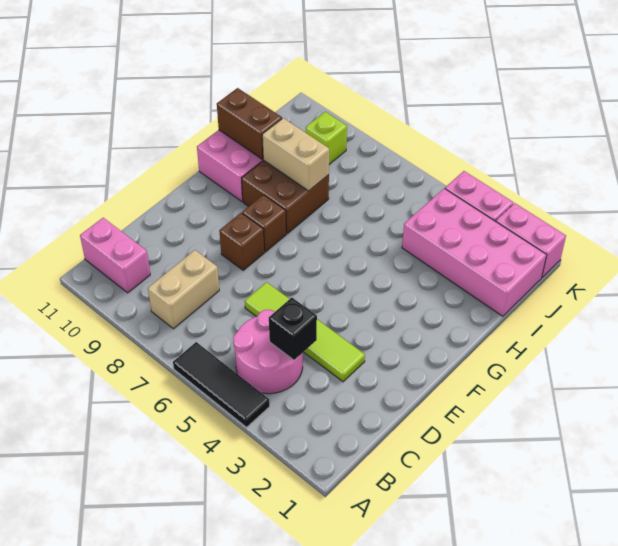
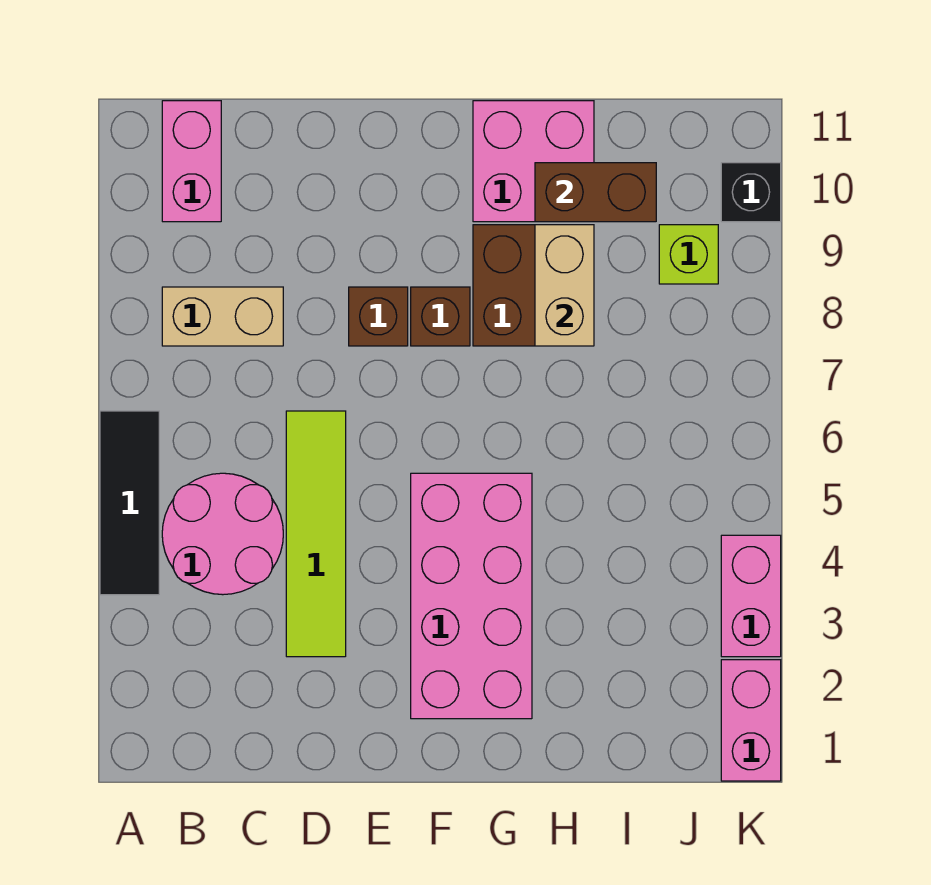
black 1x1 brick [269,298,317,360] -> black 1x1 brick moved to [721,163,781,222]
brown 1x2 brick [217,88,282,159] -> brown 1x2 brick turned to [535,163,656,222]
pink 2x4 brick [402,188,547,316] -> pink 2x4 brick moved to [411,473,532,719]

